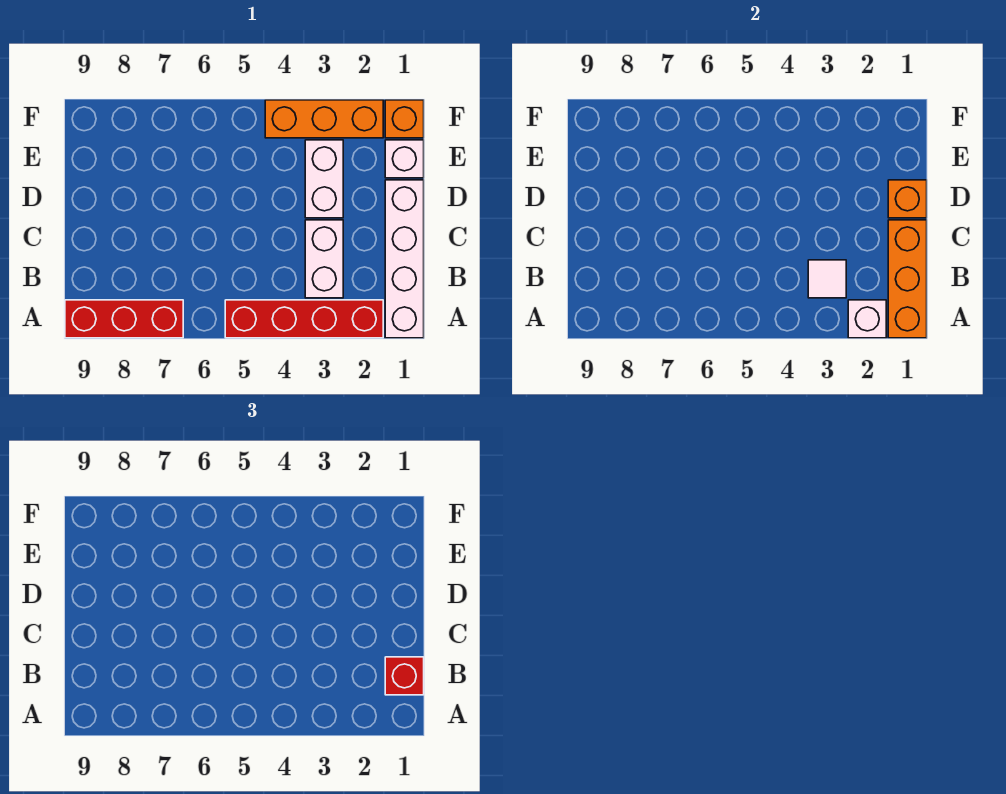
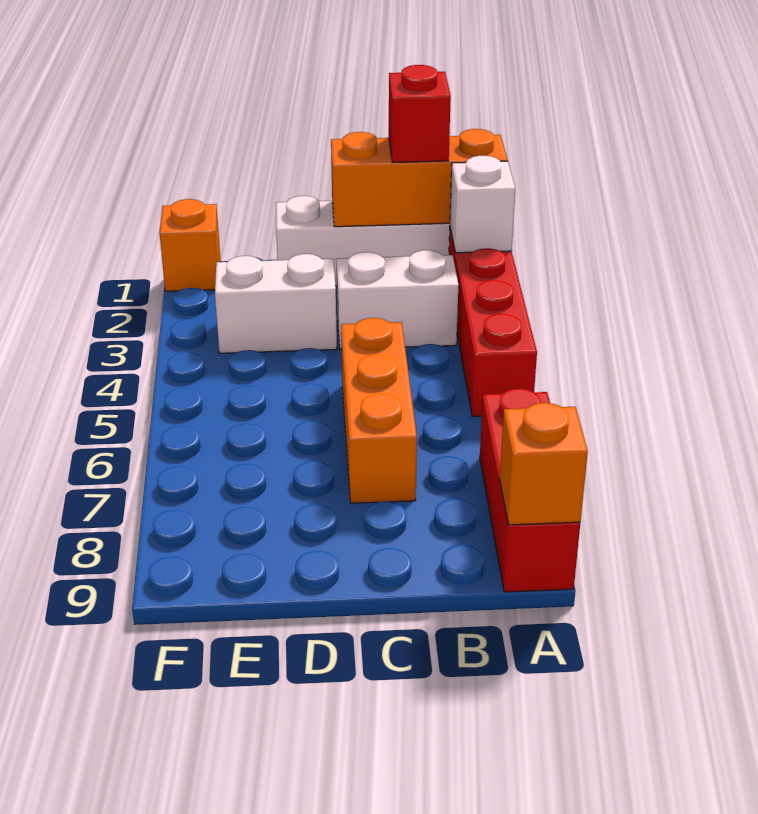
white 1x1 tile [808,260,846,298] -> none
orange 1x1 brick [888,180,927,218] -> orange 1x1 brick moved to [500,403,588,525]
white 1x1 brick [385,140,424,178] -> none
orange 1x3 brick [265,100,383,138] -> orange 1x3 brick moved to [341,318,417,503]

